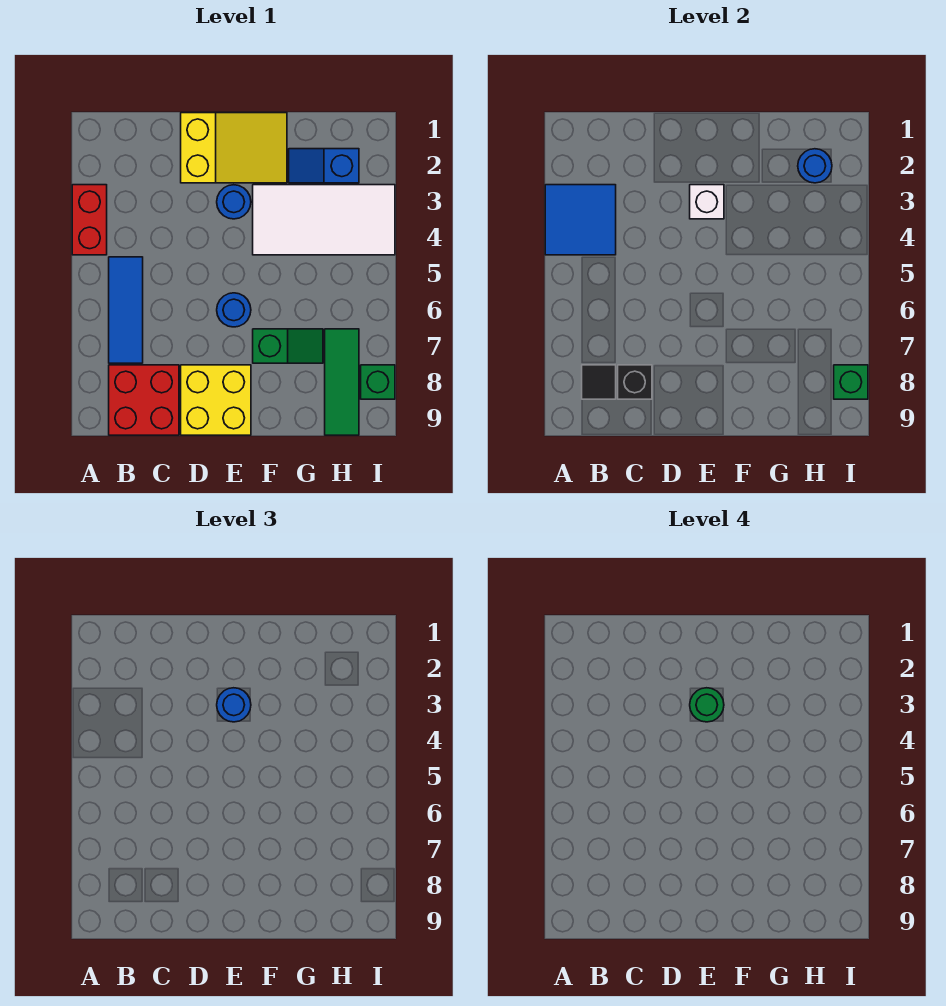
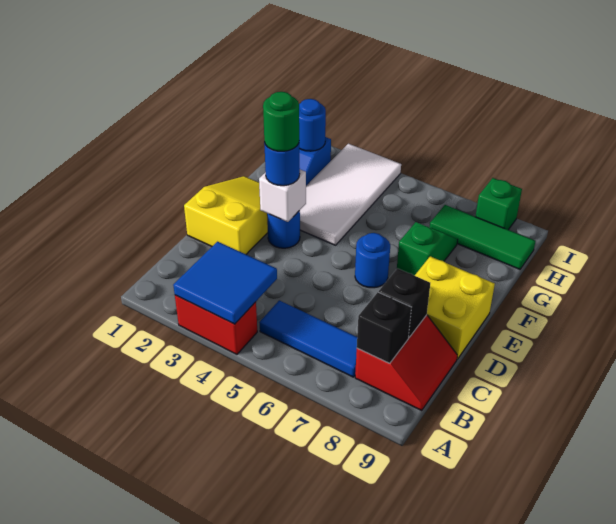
red 2x2 brick [109,365,179,435] -> red 2x2 slope [355,315,457,410]
black 1x1 tile [582,365,616,399] -> black 1x1 brick [357,292,411,363]
green 1x1 brick [834,365,868,399] -> none

